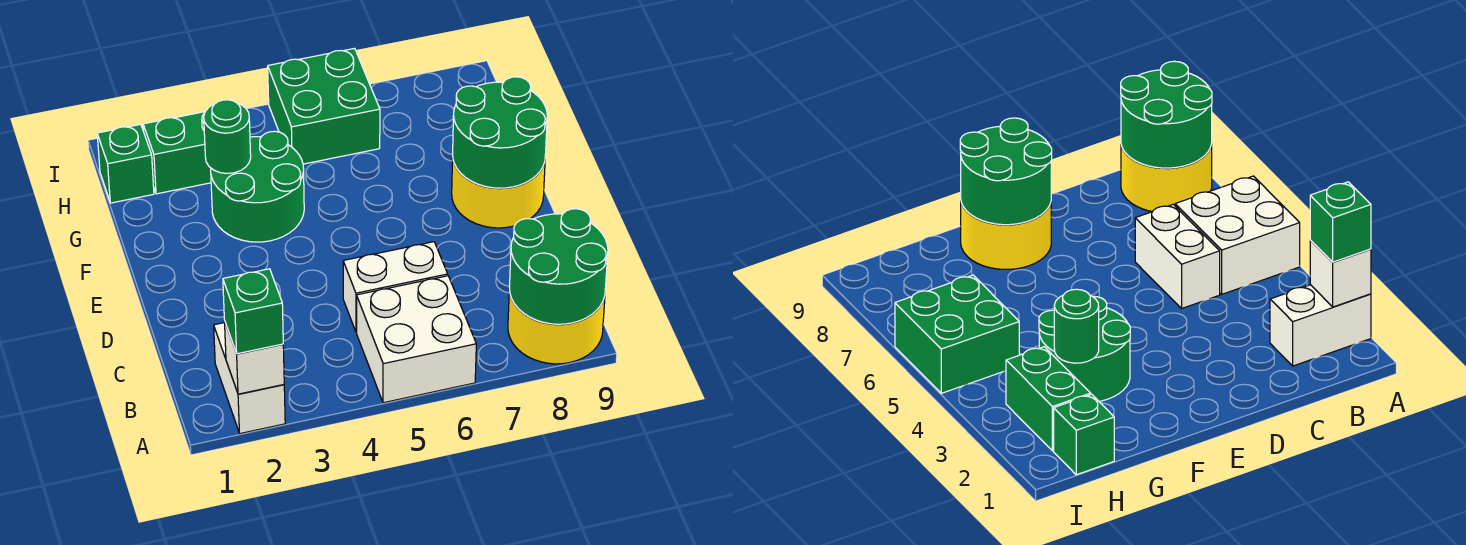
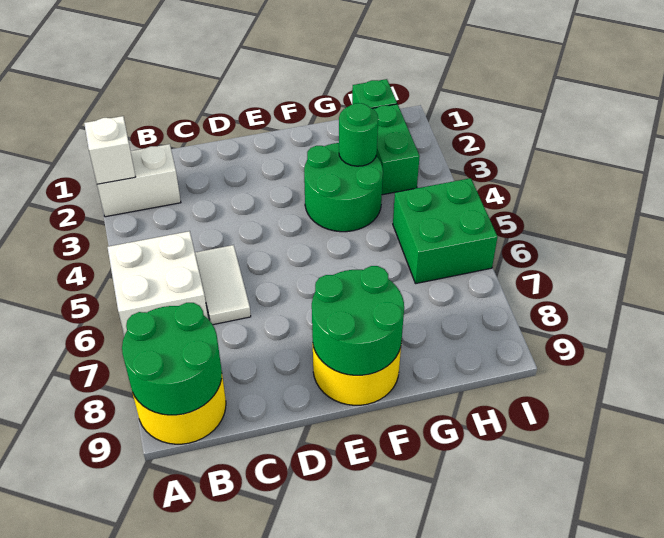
green 1x1 brick [223,269,283,354] -> none
white 1x2 brick [343,242,448,332] -> white 1x2 tile [195,245,251,325]

